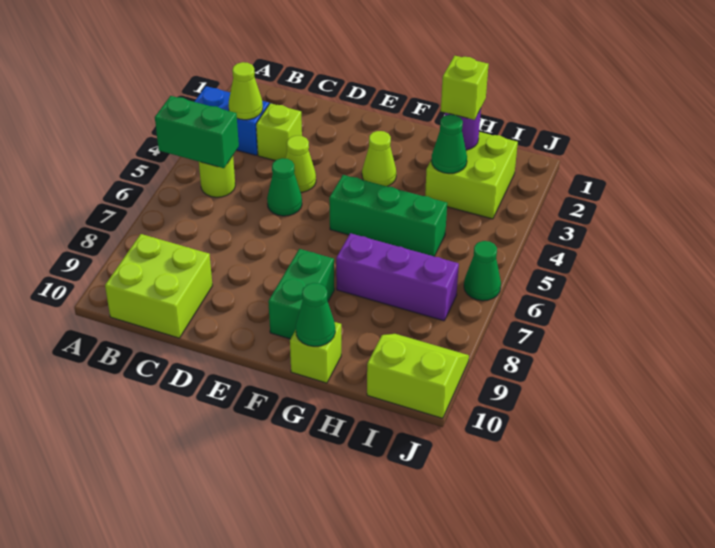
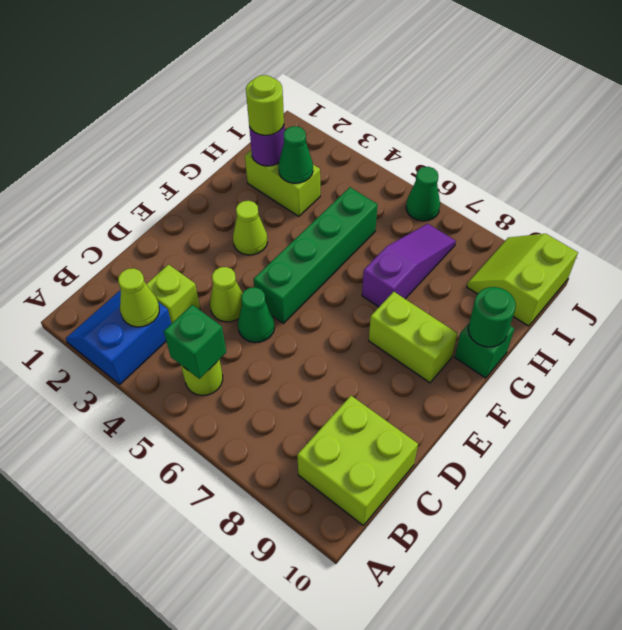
green 1x2 brick [155,96,239,168] -> green 1x1 brick [164,305,226,379]
green 1x3 brick [329,175,447,256] -> green 1x4 brick [254,187,378,323]
green 1x2 brick [268,249,334,339] -> lime 1x2 brick [369,292,458,383]
purple 1x3 brick [336,233,459,321] -> purple 1x3 slope [362,224,456,307]
lime 1x1 brick [290,322,341,383] -> green 1x1 brick [455,324,515,378]
green 1x1 cone [296,283,335,346] -> green 1x1 round brick [468,287,516,347]
lime 2x2 brick [425,132,518,219] -> lime 1x2 brick [245,150,320,216]
lime 1x1 brick [441,56,489,120] -> lime 1x1 round brick [246,75,284,135]

